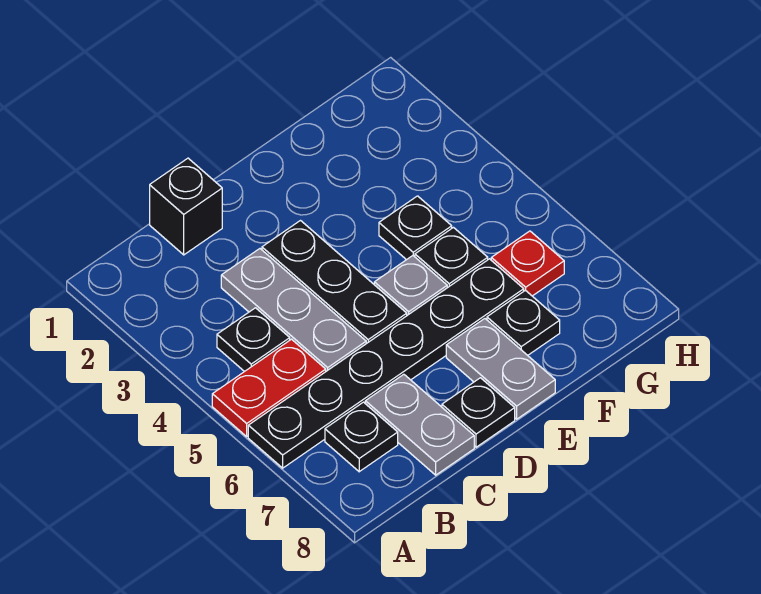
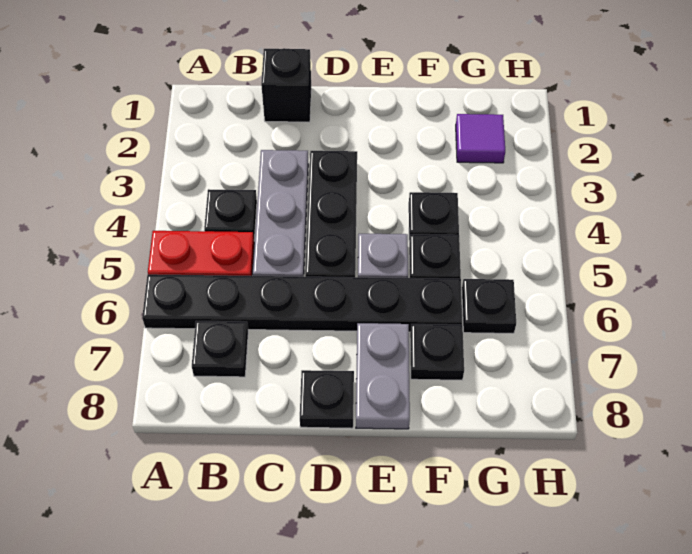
grey 1x2 plate [365,374,474,475] -> none
none -> purple 1x1 tile [456,114,505,163]
red 1x1 plate [491,231,564,296] -> black 1x1 plate [462,279,516,333]

